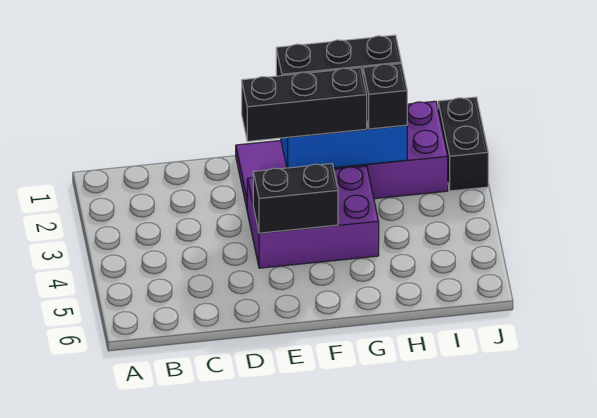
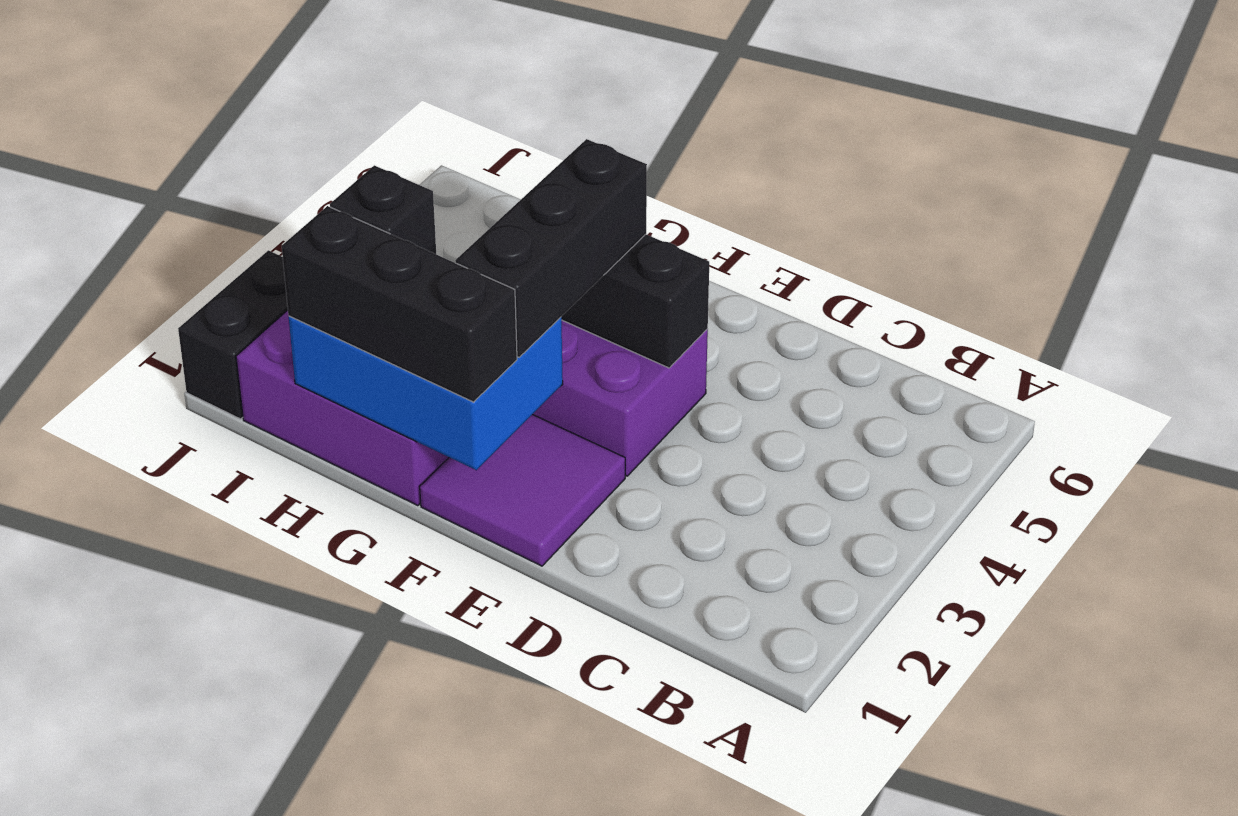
black 1x3 brick [242,68,367,141] -> black 1x3 brick turned to [455,139,647,357]

